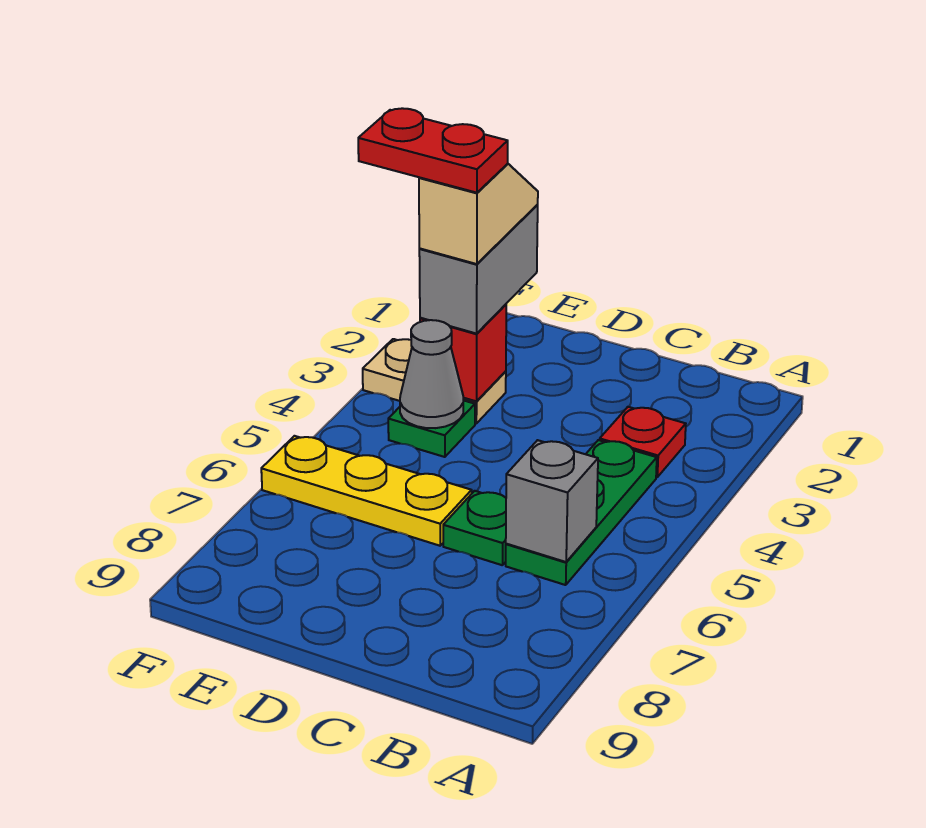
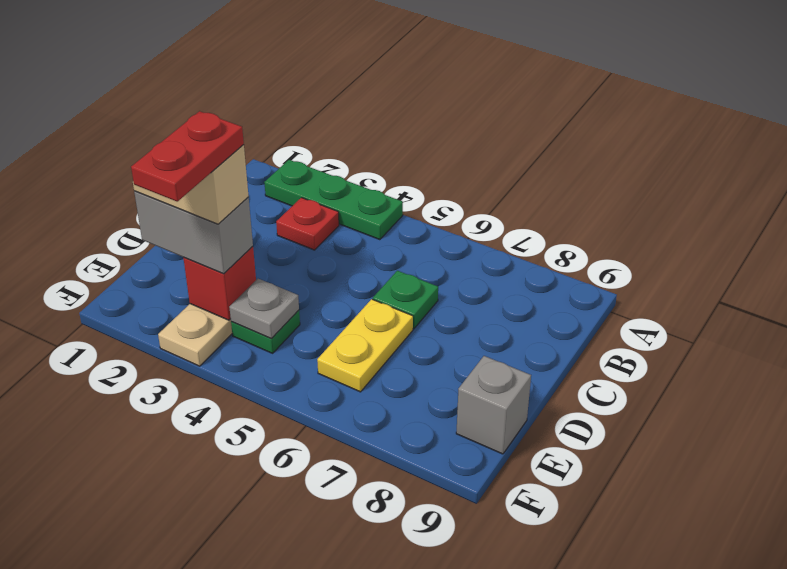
green 1x3 plate [506,440,657,585] -> green 1x3 plate moved to [264,160,403,240]
grey 1x1 brick [506,440,598,562] -> grey 1x1 brick moved to [456,356,531,454]
yellow 1x3 plate [261,436,472,546] -> yellow 1x2 plate [317,299,413,392]
grey 1x1 cone [400,320,463,428] -> grey 1x1 plate [229,279,299,339]

